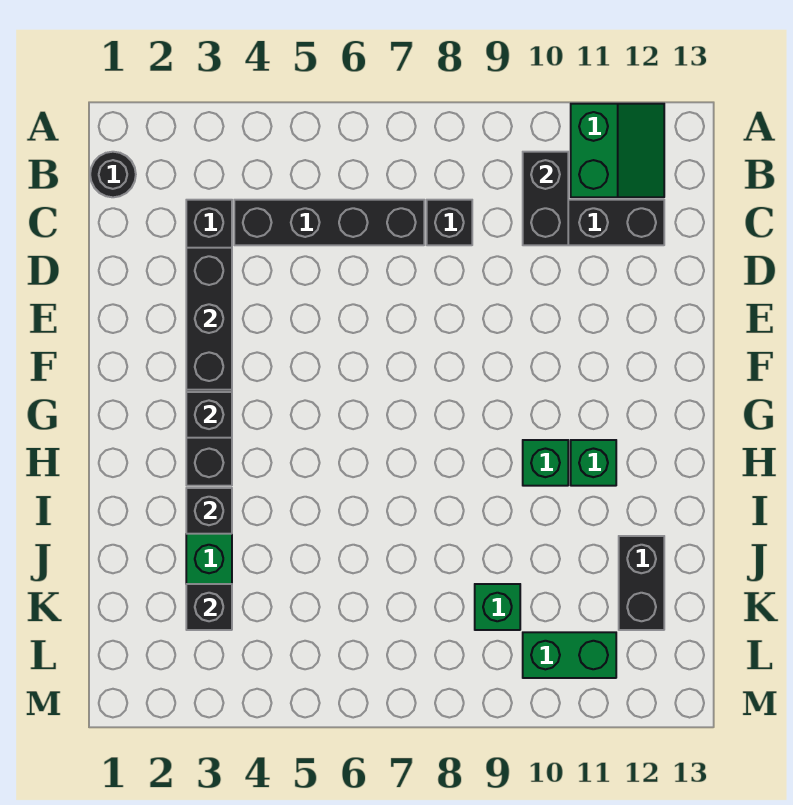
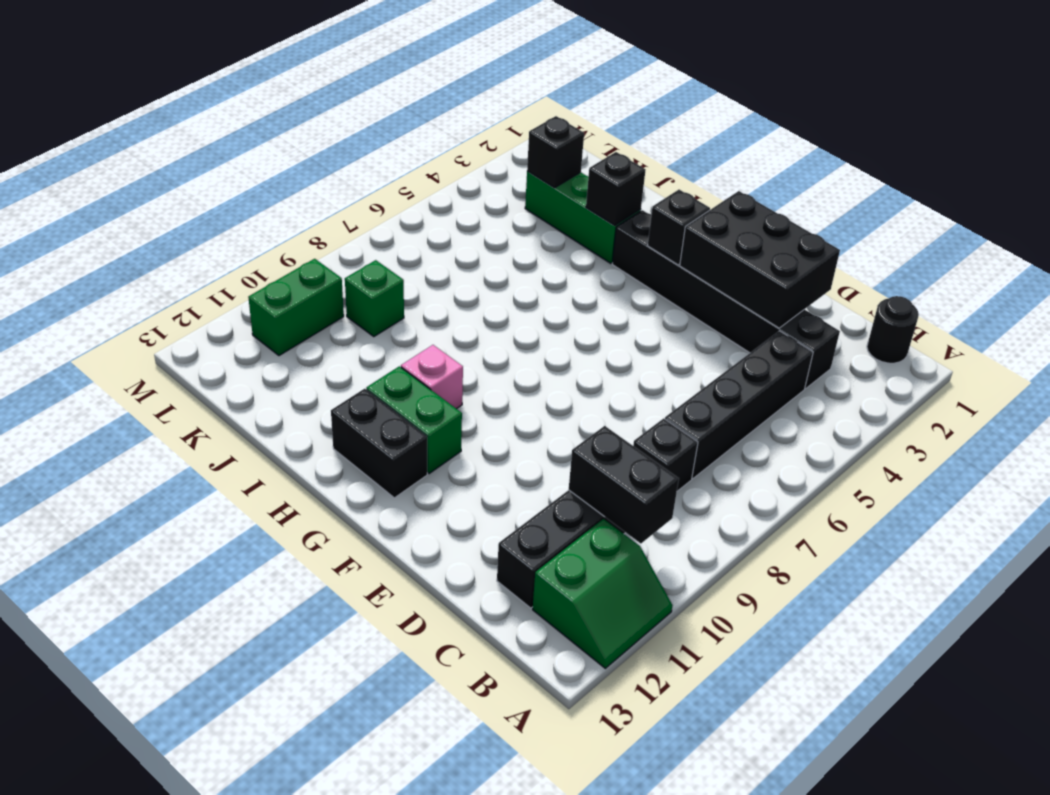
green 2x2 slope [571,104,664,197] -> green 2x2 slope turned to [533,519,672,668]
black 1x3 brick [186,248,232,390] -> black 2x3 brick [680,191,840,328]
green 1x1 brick [523,440,568,486] -> pink 1x1 brick [401,345,463,409]
green 1x1 brick [571,440,616,486] -> green 1x2 brick [366,366,462,474]
black 1x2 brick [619,536,664,630] -> black 1x2 brick moved to [331,389,427,498]

